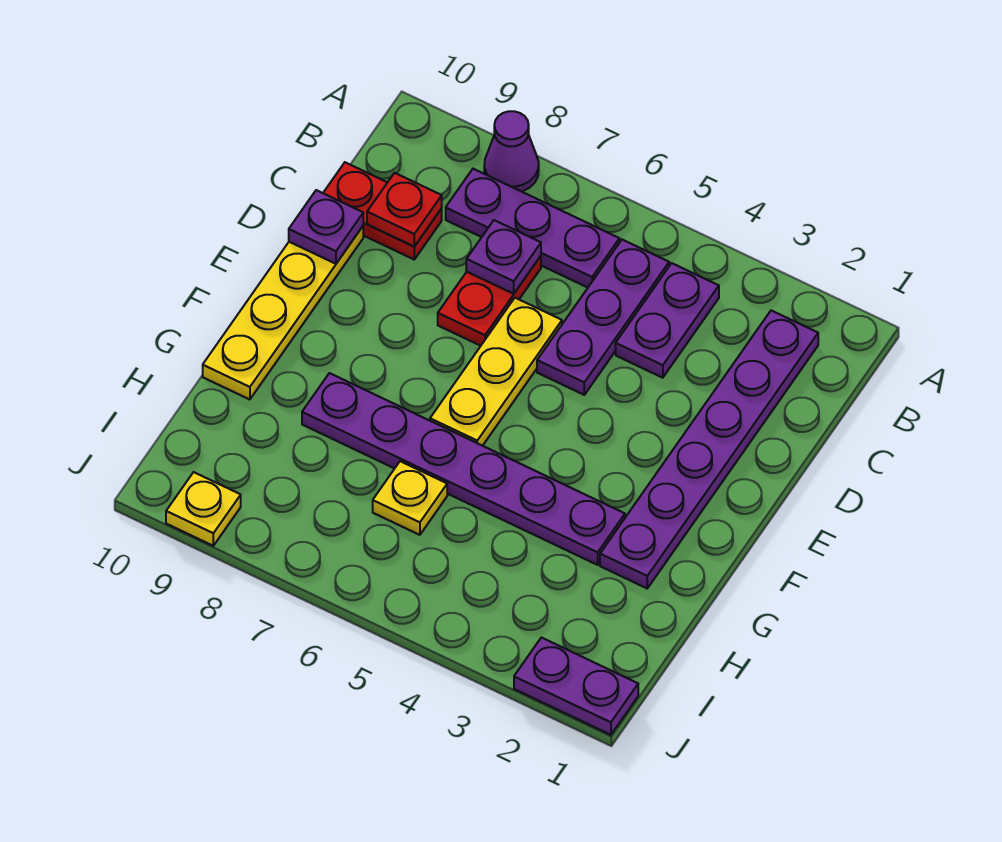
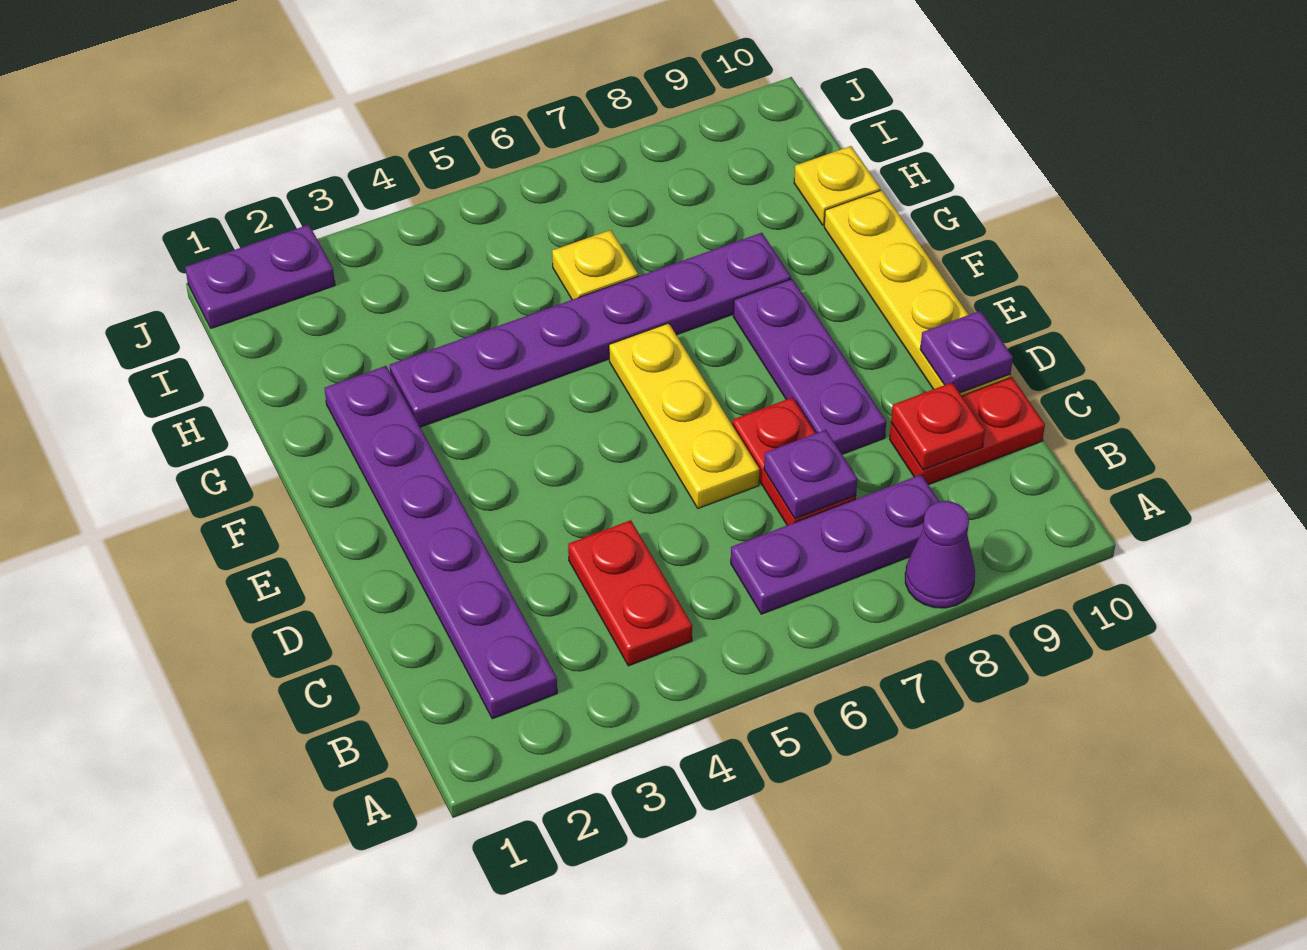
purple 1x2 plate [616,263,719,378] -> red 1x2 plate [568,520,692,666]
purple 1x3 plate [537,240,669,395] -> purple 1x3 plate moved to [733,279,886,454]
yellow 1x1 plate [166,472,241,546] -> yellow 1x1 plate moved to [794,146,880,225]

